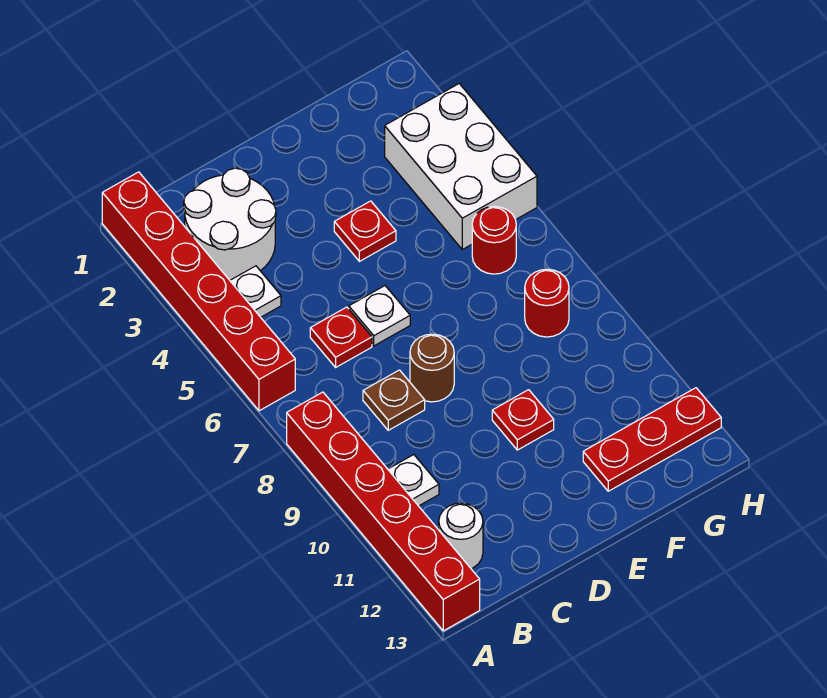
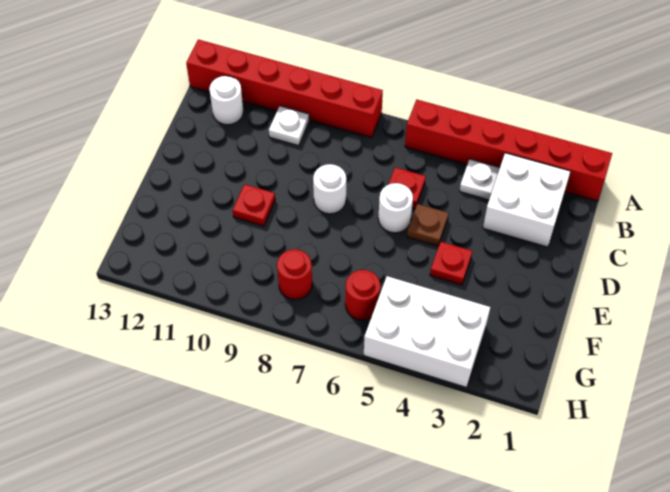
white 2x2 round brick [184,168,276,280] -> white 2x2 brick [483,153,570,247]
brown 1x1 plate [363,370,425,430] -> brown 1x1 plate moved to [407,204,449,246]
white 1x1 plate [349,286,410,346] -> white 1x1 round brick [378,183,413,233]
brown 1x1 round brick [410,334,454,402] -> white 1x1 round brick [313,164,346,214]
red 1x3 plate [583,388,721,491] -> none

